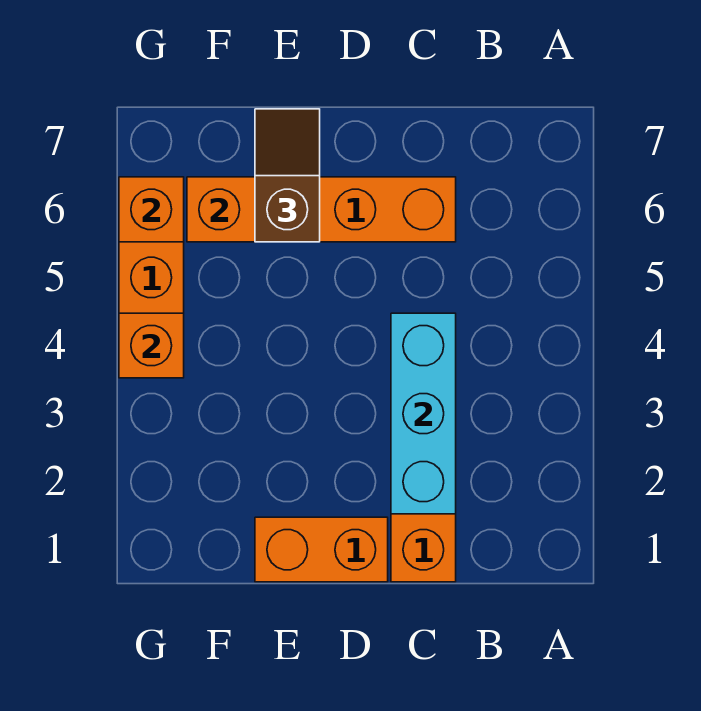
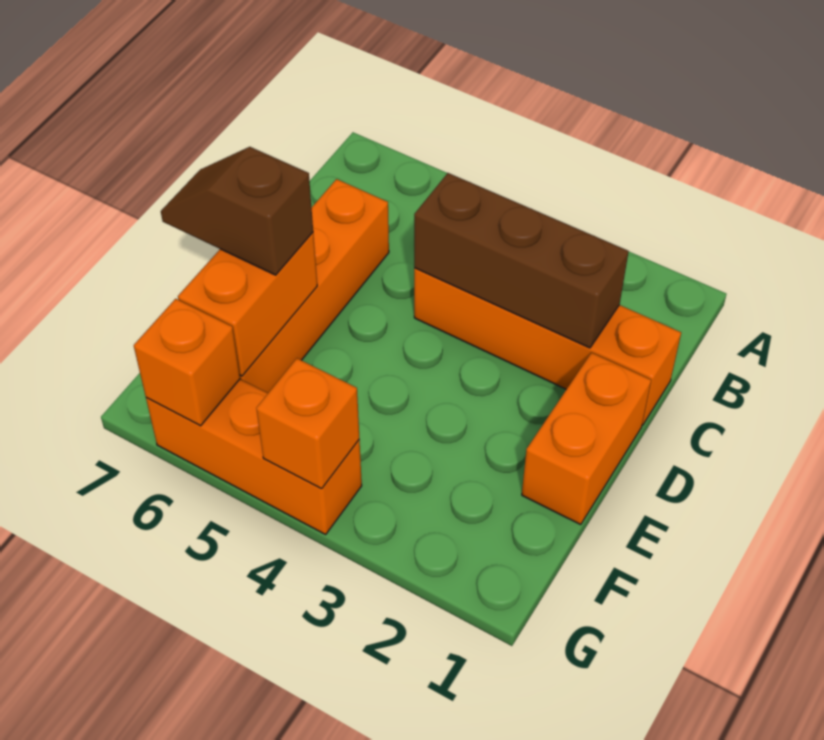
cyan 1x3 brick [391,313,456,514] -> brown 1x3 brick [414,173,629,348]

